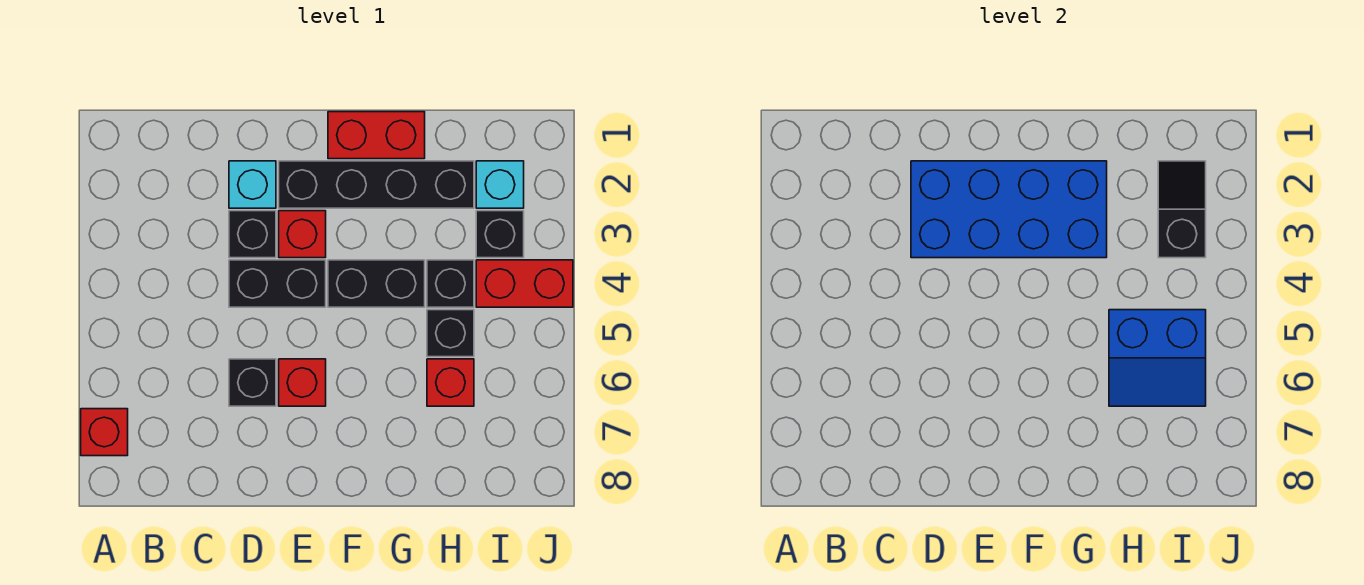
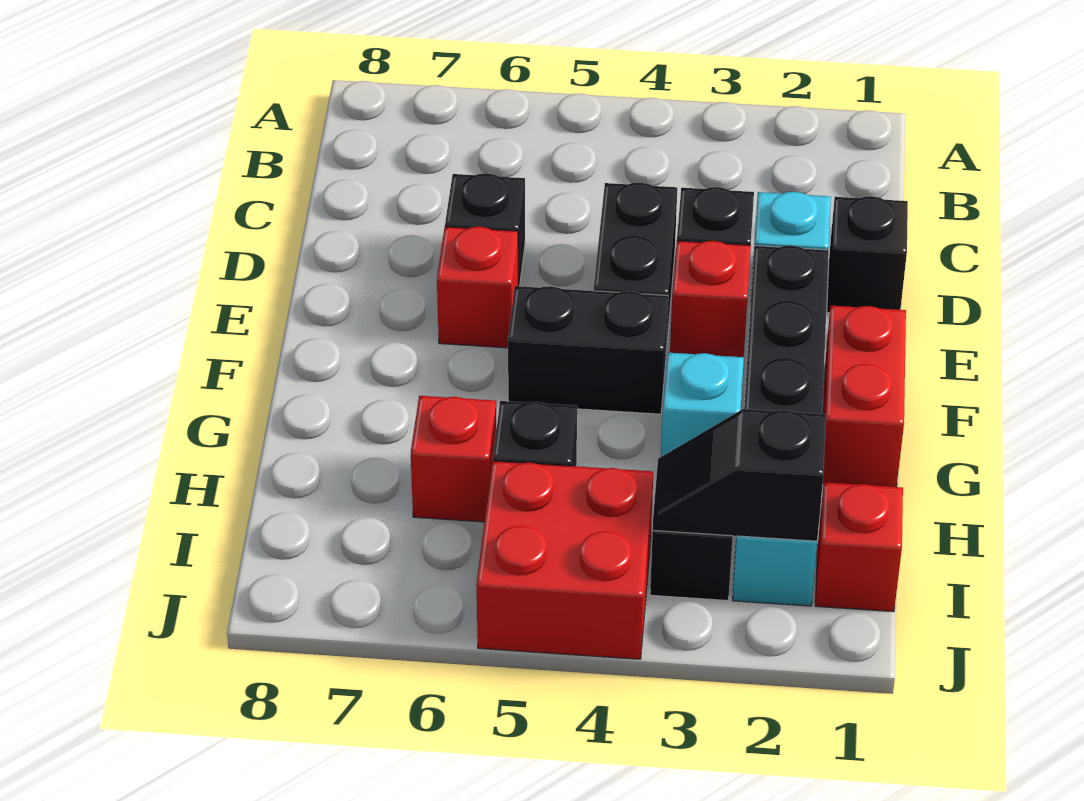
red 1x1 brick [81,409,128,456] -> red 1x1 brick moved to [815,482,903,612]
blue 2x4 brick [911,161,1107,258] -> none
black 1x2 brick [328,260,425,307] -> black 1x2 brick turned to [508,286,668,414]
none -> cyan 1x1 brick [661,353,744,457]
black 1x1 brick [427,260,474,307] -> black 1x1 brick moved to [827,196,908,313]
blue 2x2 slope [1109,310,1206,406] -> none
black 1x2 slope [1158,161,1206,258] -> black 1x2 slope turned to [653,409,826,541]
red 1x2 brick [476,260,573,307] -> red 2x2 brick [476,461,653,659]

